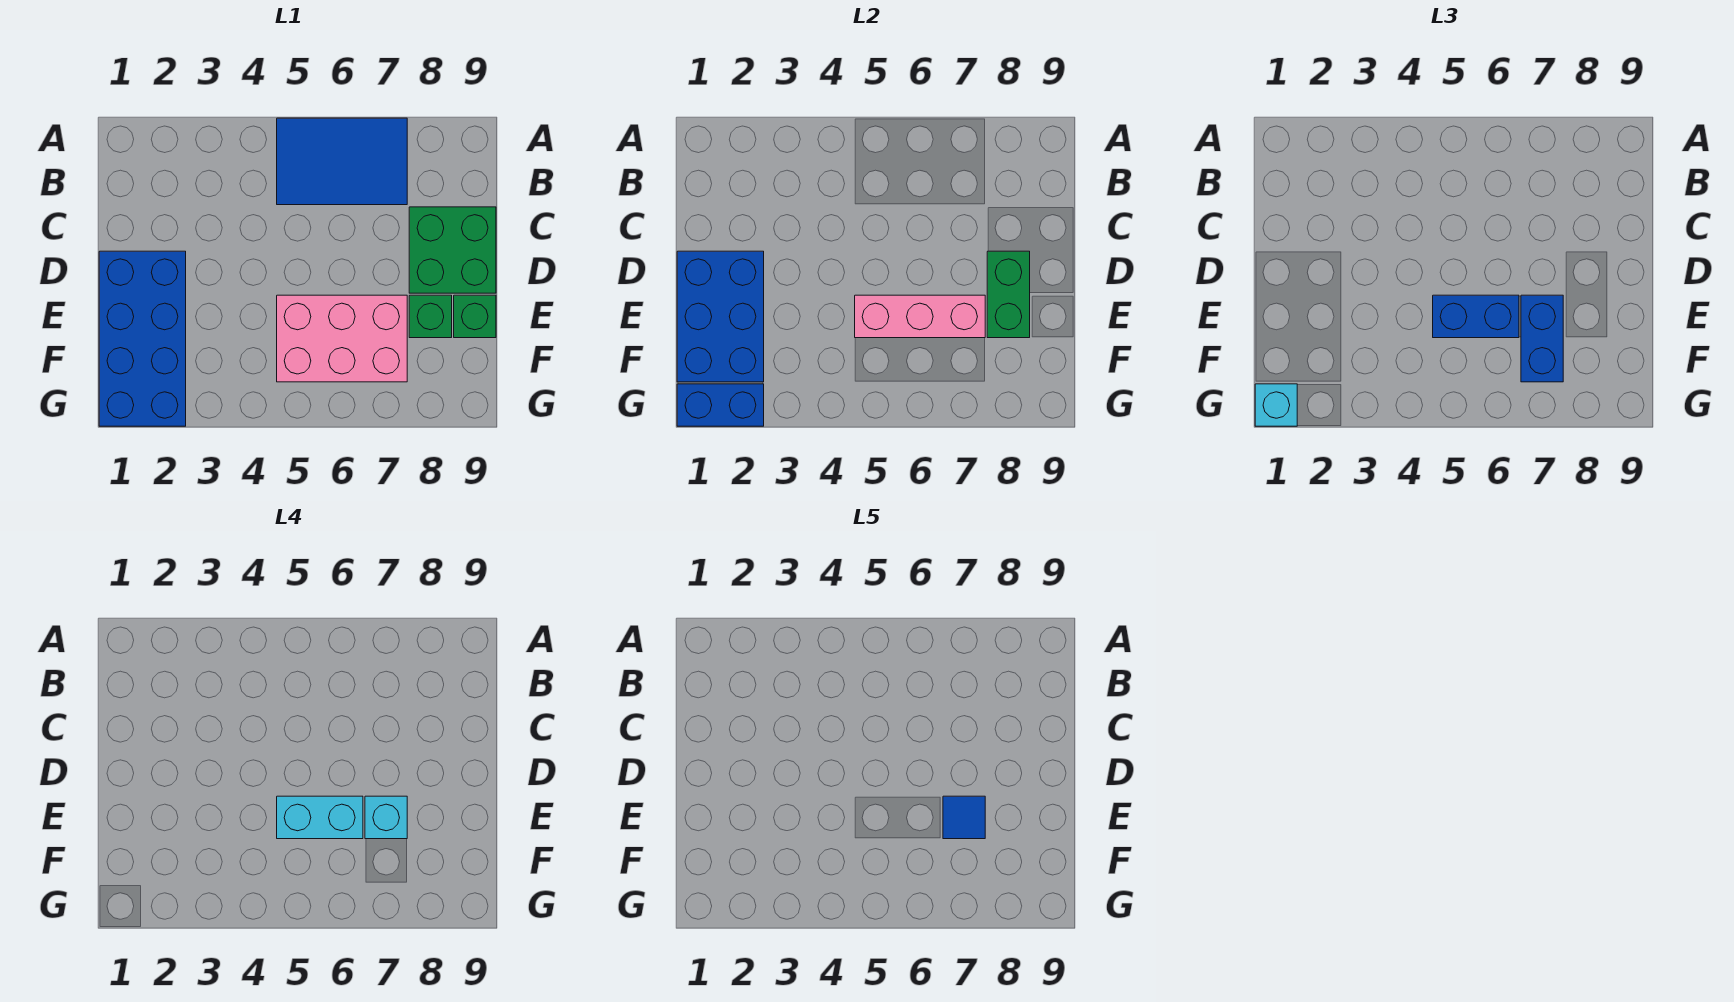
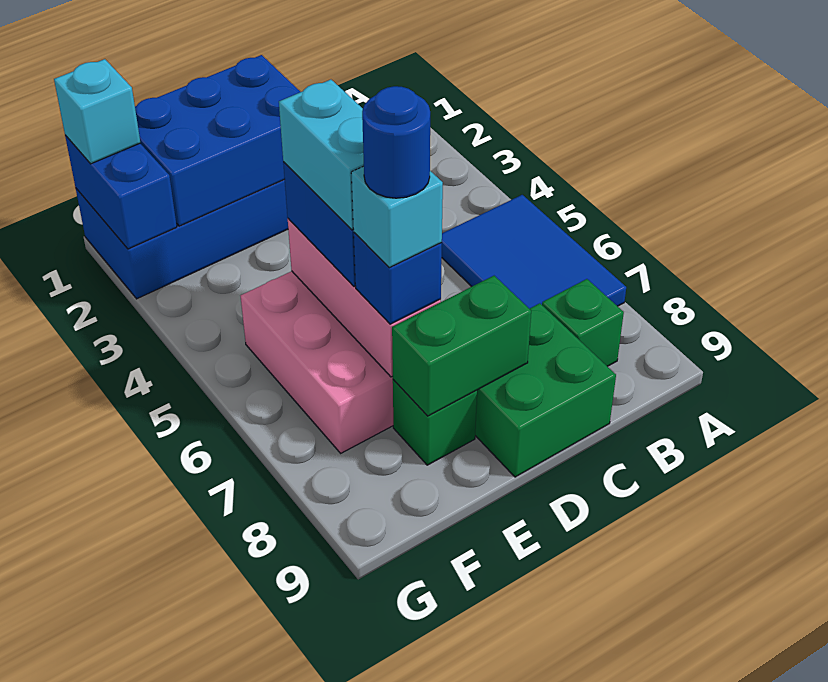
blue 1x2 brick [1521,295,1563,382] -> blue 1x1 brick [354,233,442,324]
blue 1x1 tile [943,796,985,839] -> blue 1x1 round brick [362,86,430,198]
green 1x1 brick [454,295,496,338] -> green 1x1 brick moved to [542,279,624,366]

